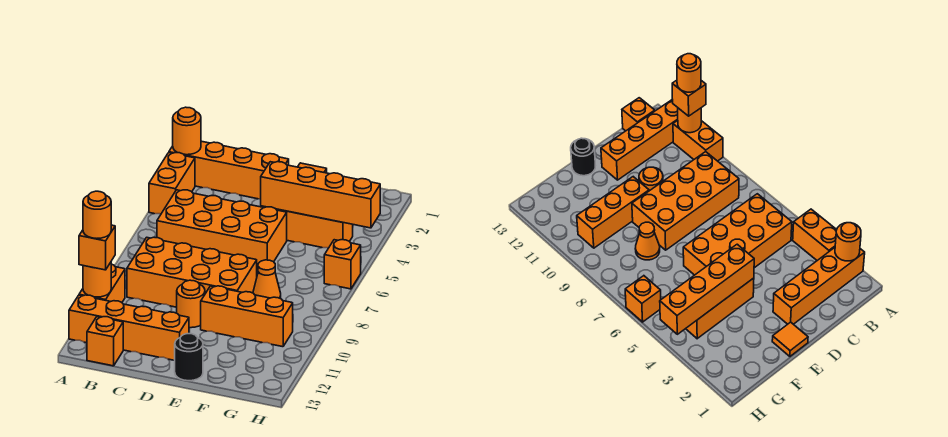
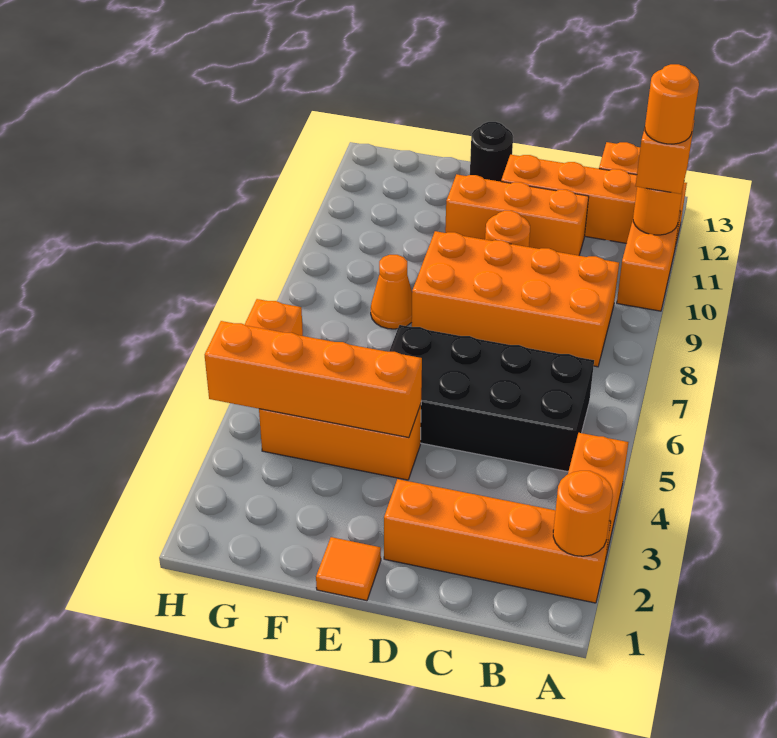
orange 2x4 brick [157,190,287,270] -> black 2x4 brick [389,325,594,472]
orange 1x3 brick [201,286,293,347] -> orange 1x3 brick moved to [445,174,589,256]

